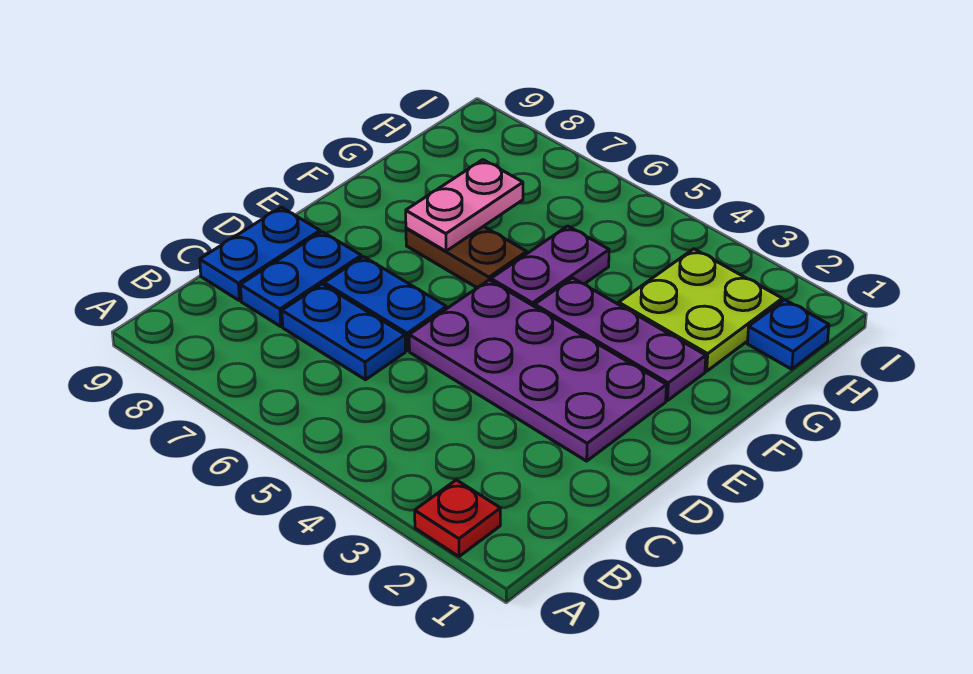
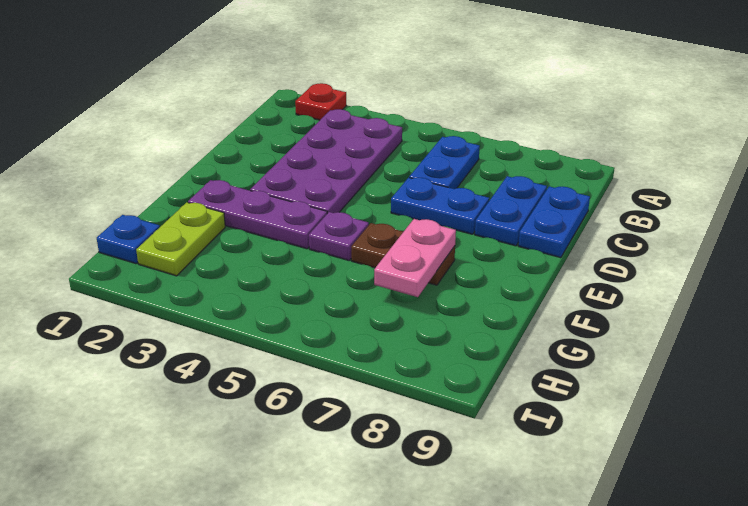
blue 1x2 plate [282,284,405,380] -> blue 1x2 plate turned to [409,136,480,189]
purple 2x4 plate [409,280,666,461] -> purple 2x4 plate turned to [250,109,402,214]
purple 1x2 plate [491,226,609,307] -> purple 1x1 plate [309,212,369,261]
lime 2x2 plate [619,249,782,371] -> lime 1x2 plate [136,202,225,276]

